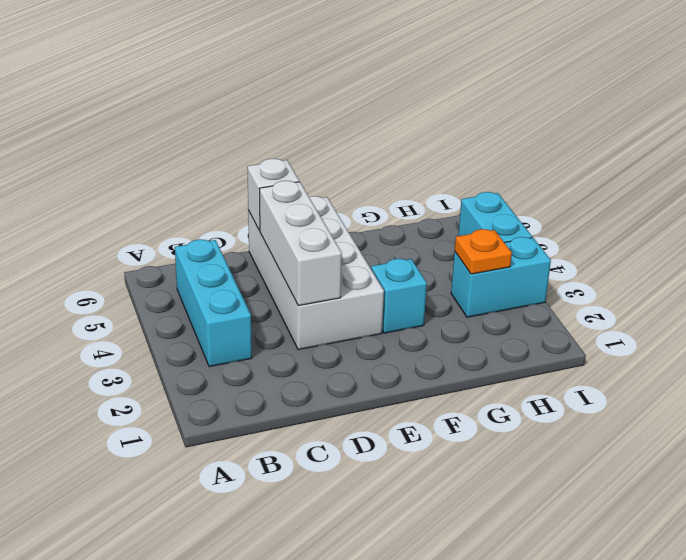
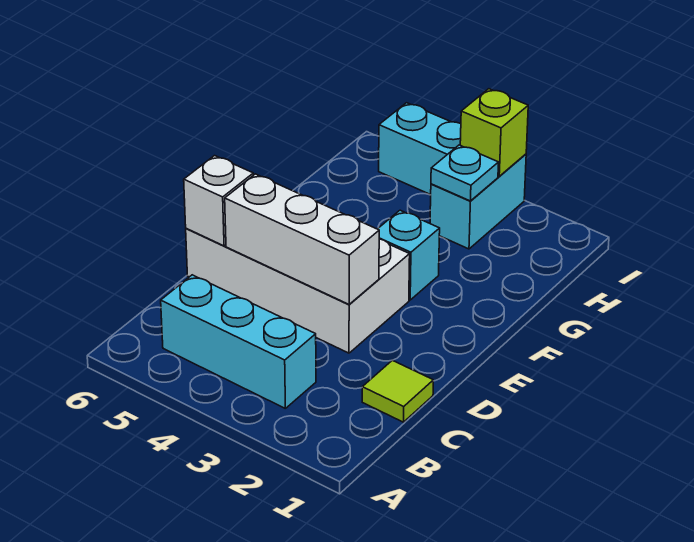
none -> lime 1x1 tile [362,360,433,422]
orange 1x1 plate [455,229,512,274] -> cyan 1x1 plate [431,145,499,201]
none -> lime 1x1 brick [460,89,528,176]

